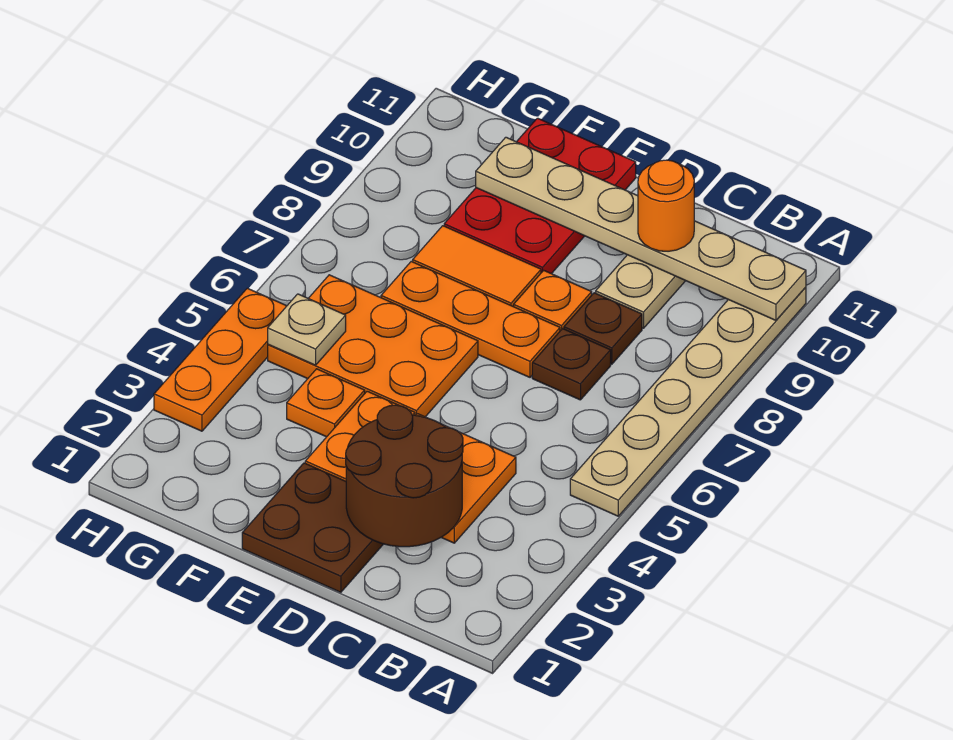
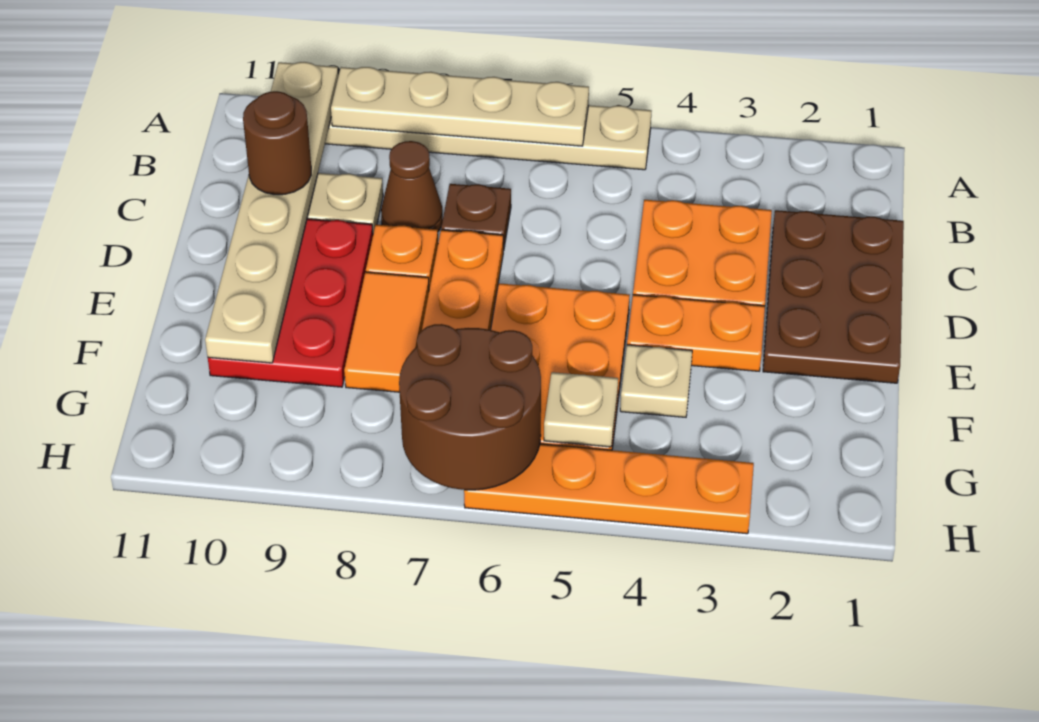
none -> tan 1x4 plate [331,67,589,146]
brown 2x2 round brick [346,405,463,547] -> brown 2x2 round brick moved to [399,324,541,490]
brown 1x1 plate [564,293,642,364] -> brown 1x1 cone [381,141,443,231]
orange 1x1 round brick [638,160,694,251] -> brown 1x1 round brick [243,91,311,195]
brown 2x2 plate [242,463,383,592] -> brown 2x3 plate [763,210,904,383]
red 2x3 plate [444,118,636,274] -> red 2x3 plate turned to [208,219,373,387]
orange 1x1 plate [287,369,365,437] -> tan 1x1 plate [620,345,692,417]
orange 1x3 plate [154,288,286,431] -> orange 1x4 plate [464,444,754,534]

